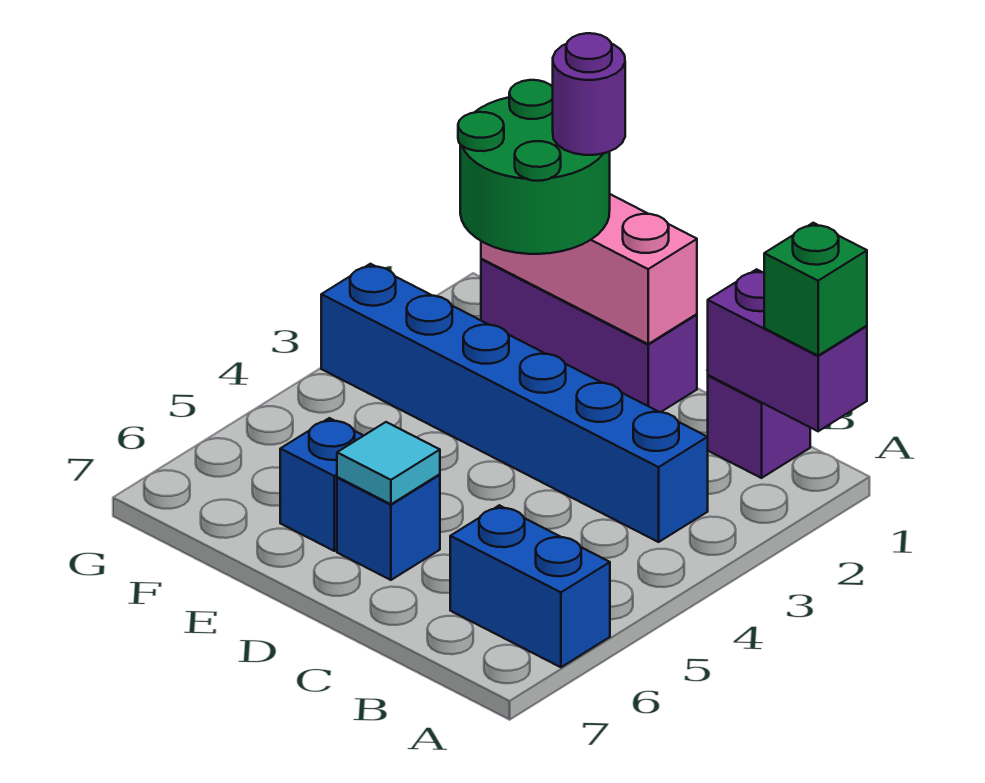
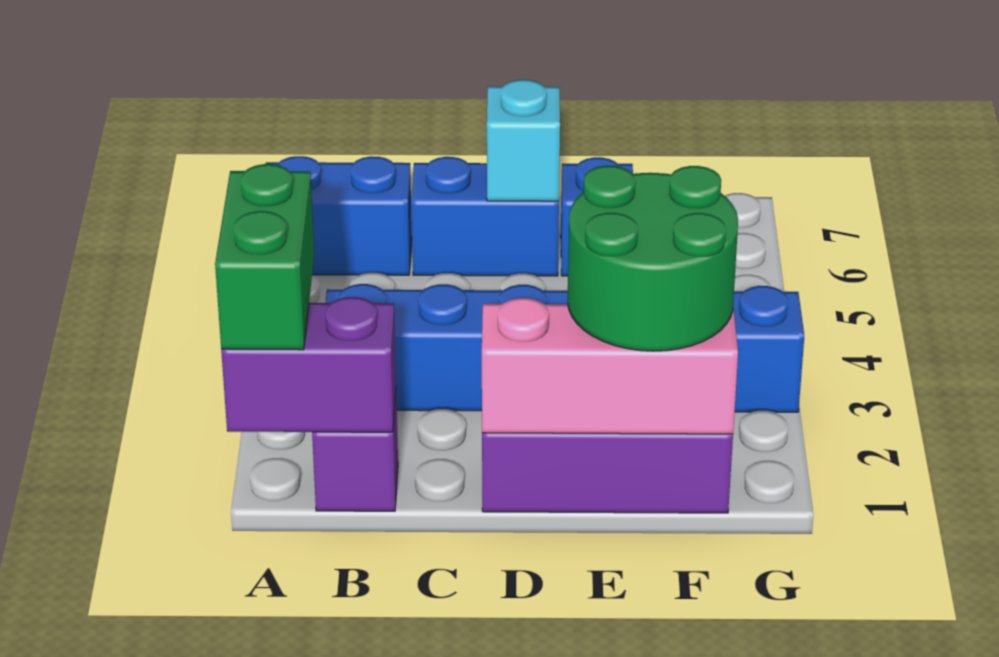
green 1x1 brick [764,223,867,355] -> green 1x2 brick [215,164,314,350]
blue 1x1 brick [337,474,440,580] -> blue 1x2 brick [411,157,559,276]
cyan 1x1 tile [337,422,440,504] -> cyan 1x1 brick [487,80,560,201]
purple 1x1 round brick [553,33,625,155] -> none

